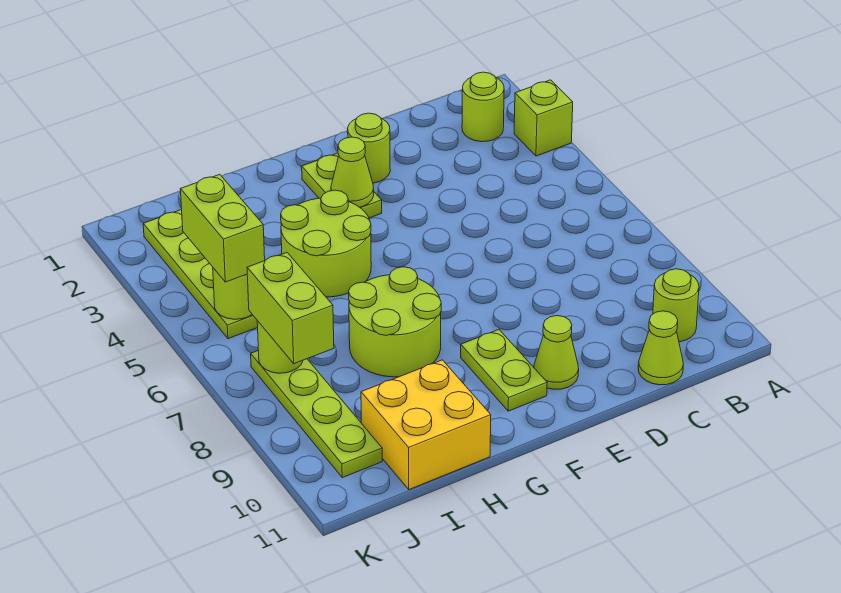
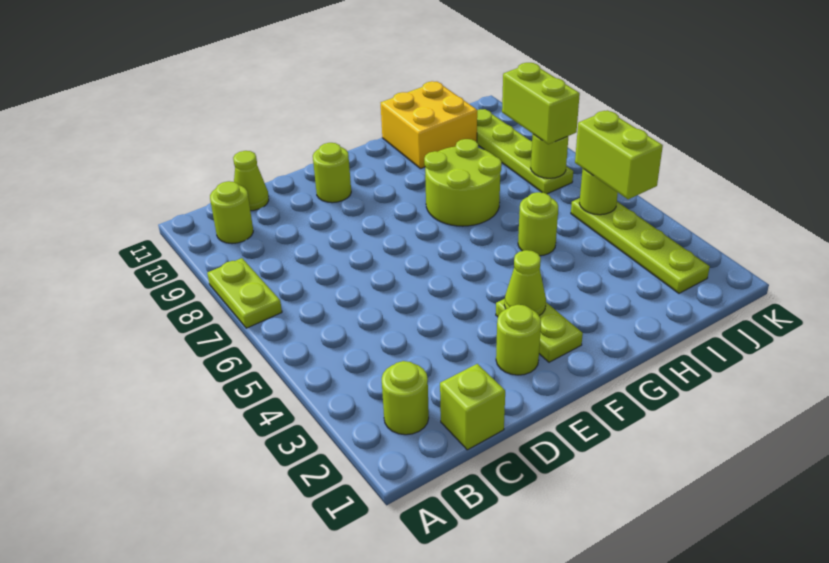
lime 1x1 brick [514,80,573,156] -> lime 1x1 brick moved to [440,364,505,450]
lime 1x1 cone [534,316,579,389] -> lime 1x1 round brick [313,143,351,203]
lime 1x2 plate [461,330,547,411] -> lime 1x2 plate moved to [207,258,282,328]
lime 2x2 round brick [281,190,371,297] -> lime 1x1 round brick [518,192,558,256]

